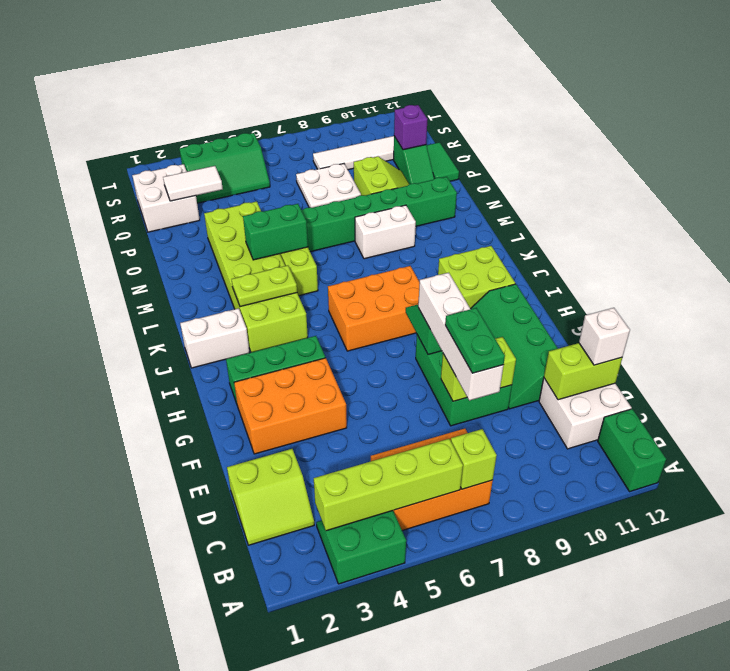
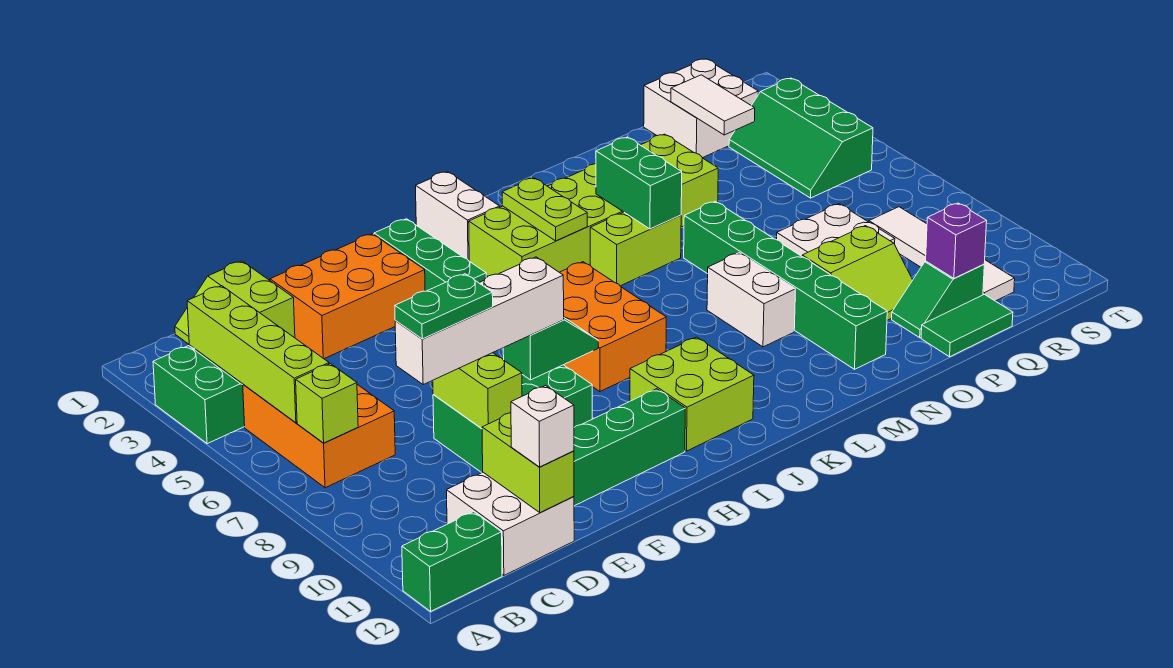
orange 2x3 brick [234,358,347,454] -> orange 2x3 brick turned to [270,234,425,359]

